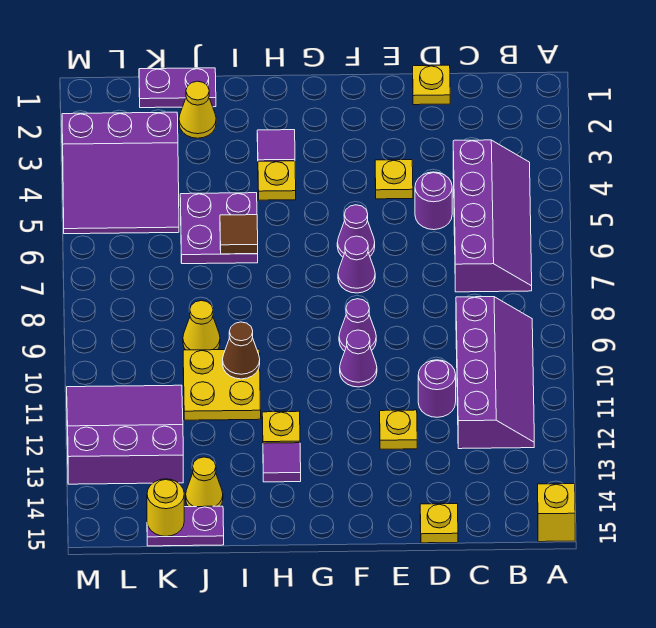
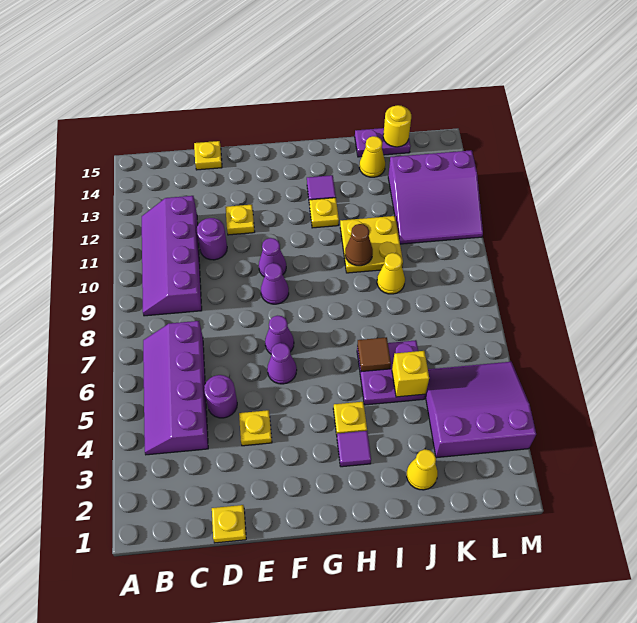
yellow 1x1 brick [538,484,575,542] -> yellow 1x1 brick moved to [392,351,429,397]
purple 1x2 plate [139,68,216,108] -> none

